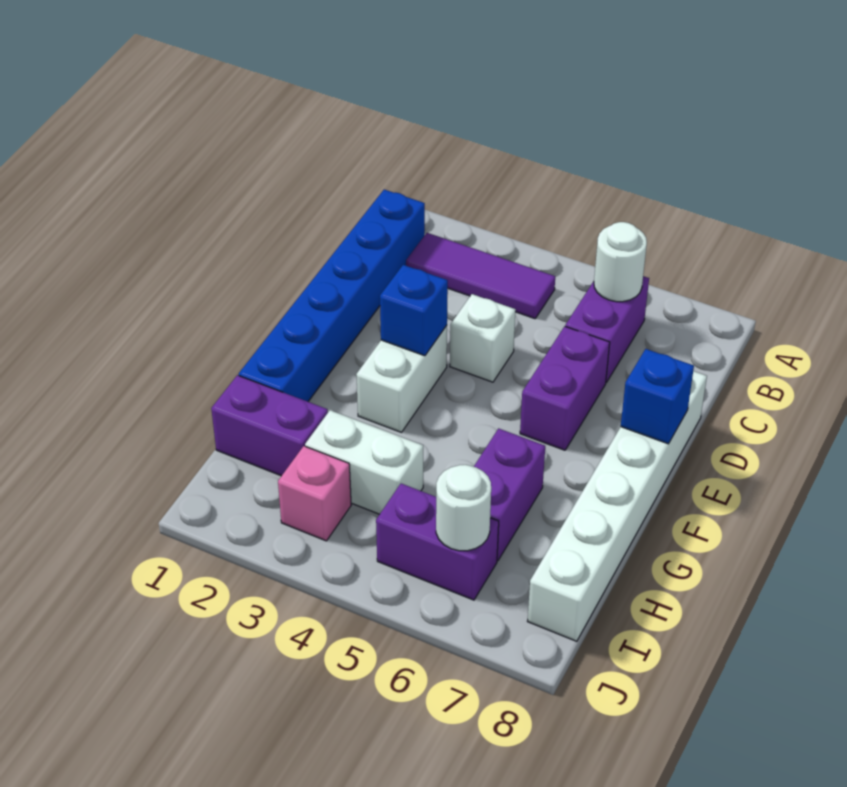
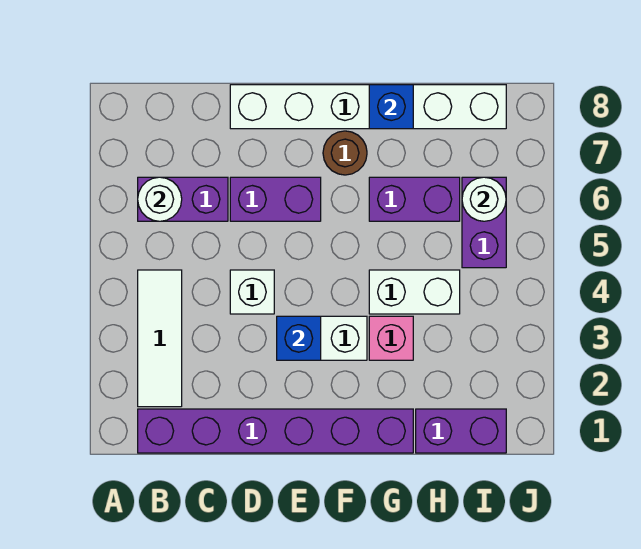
blue 1x6 brick [239,190,425,402] -> purple 1x6 brick [138,409,413,453]
purple 1x3 tile [406,233,555,319] -> white 1x3 tile [138,270,182,407]
blue 1x1 brick [621,349,694,444] -> blue 1x1 brick moved to [369,85,413,129]
none -> brown 1x1 round brick [323,131,367,175]
purple 1x2 brick [211,375,328,476] -> purple 1x2 brick turned to [416,409,506,453]
white 1x2 brick [305,410,423,514] -> white 1x2 brick turned to [369,270,460,314]
pink 1x1 brick [278,446,351,541] -> pink 1x1 brick moved to [369,316,413,360]

